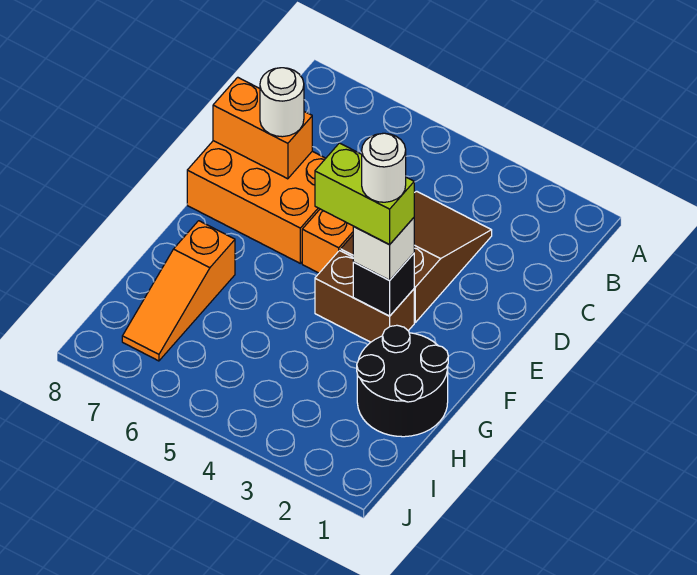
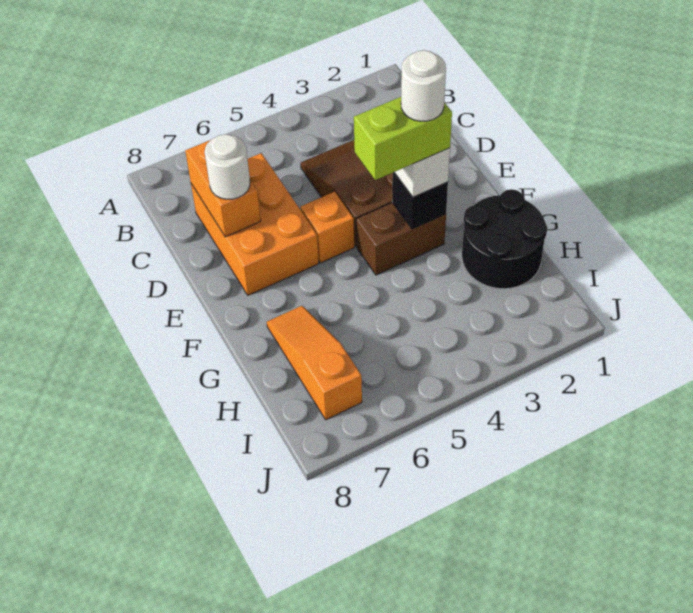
orange 2x3 brick [187,141,326,263] -> orange 2x3 brick turned to [191,153,319,295]
orange 1x2 brick [213,77,312,179] -> orange 1x2 brick turned to [185,140,261,237]
orange 1x3 slope [122,221,235,361] -> orange 1x3 slope turned to [267,306,362,420]

